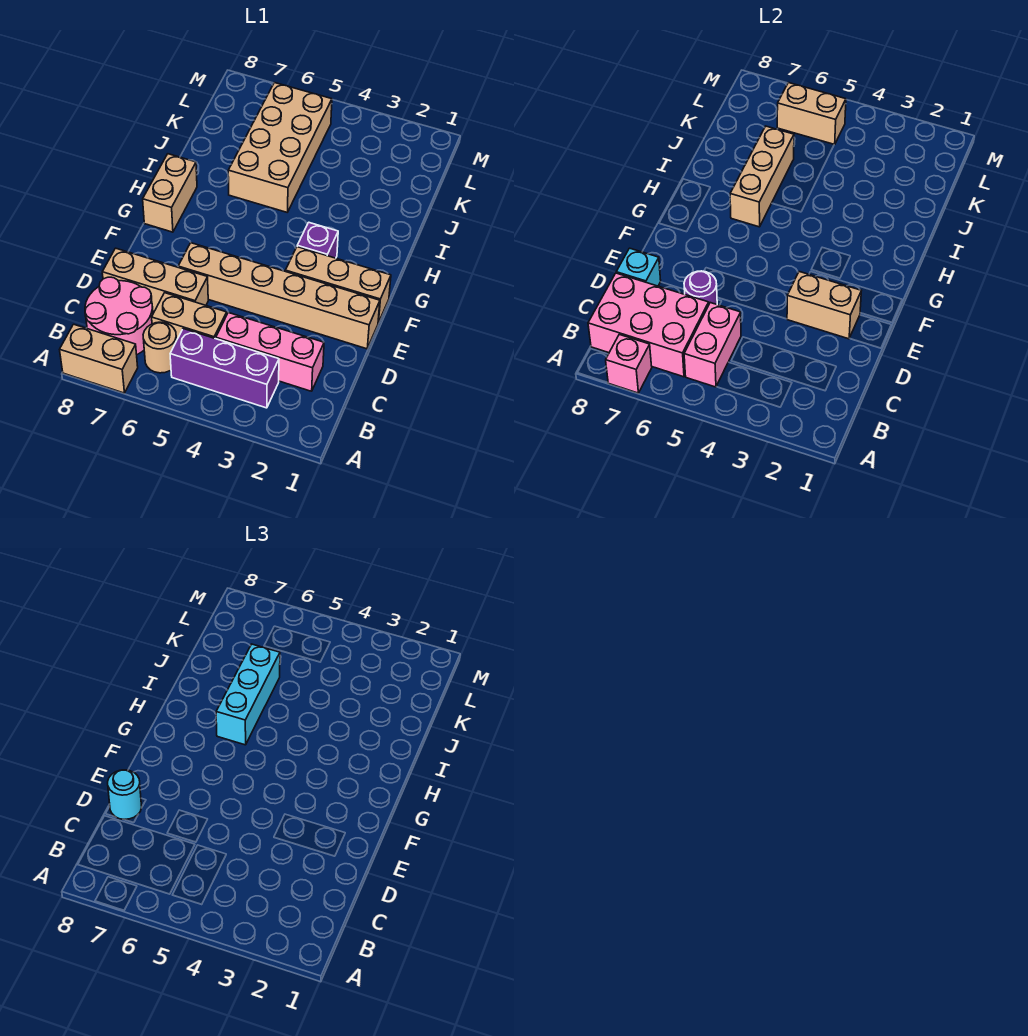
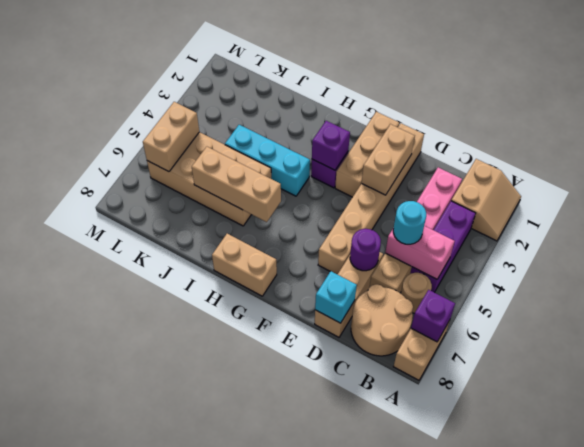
none -> tan 2x2 slope [451,159,521,241]
pink 1x1 brick [606,334,652,393] -> purple 1x1 brick [411,290,455,342]
pink 2x3 brick [588,273,709,377] -> none
pink 2x2 round brick [85,277,153,354] -> tan 2x2 round brick [351,284,413,356]
cyan 1x1 round brick [108,770,142,819] -> cyan 1x1 round brick moved to [393,201,426,244]
none -> purple 1x1 brick [312,121,350,170]
cyan 1x3 brick [216,644,280,745] -> cyan 1x3 brick moved to [225,125,310,196]

